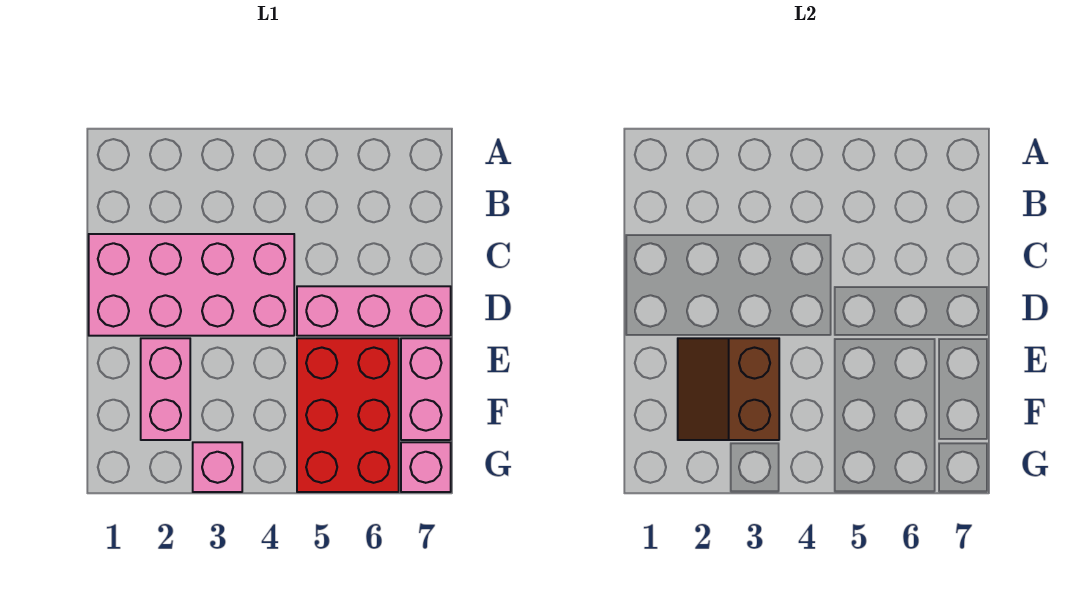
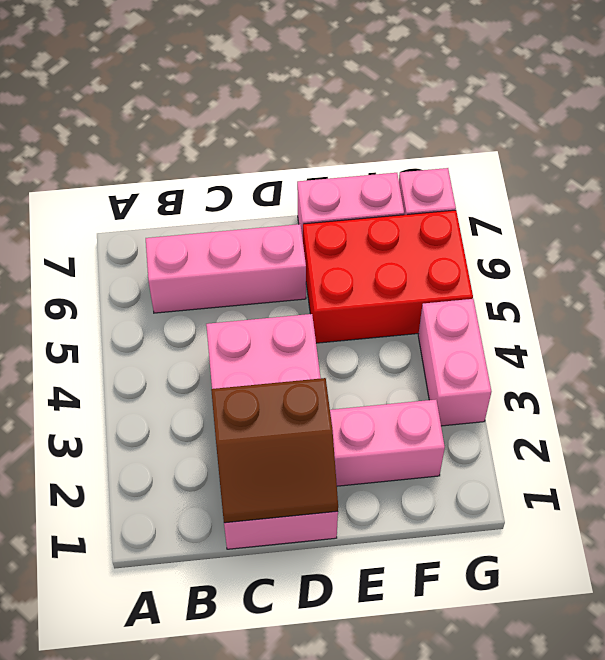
pink 1x3 brick [297,286,451,336] -> pink 1x3 brick turned to [146,224,306,313]
brown 2x2 slope [678,338,779,440] -> brown 2x2 slope moved to [211,378,338,523]
pink 1x1 brick [193,442,242,492] -> pink 1x2 brick [418,299,491,426]

